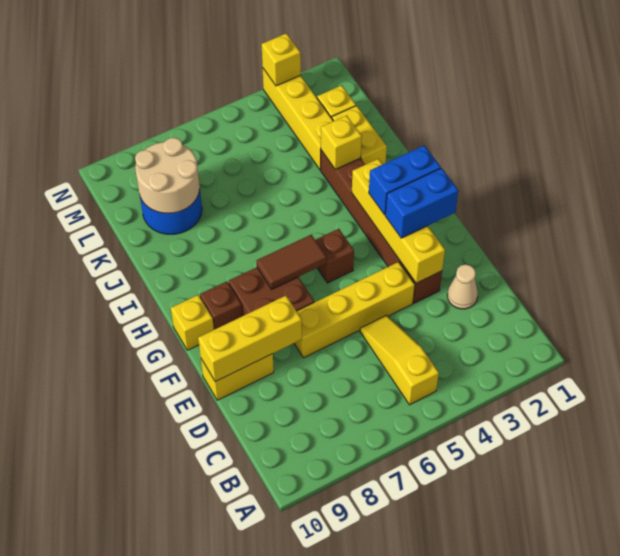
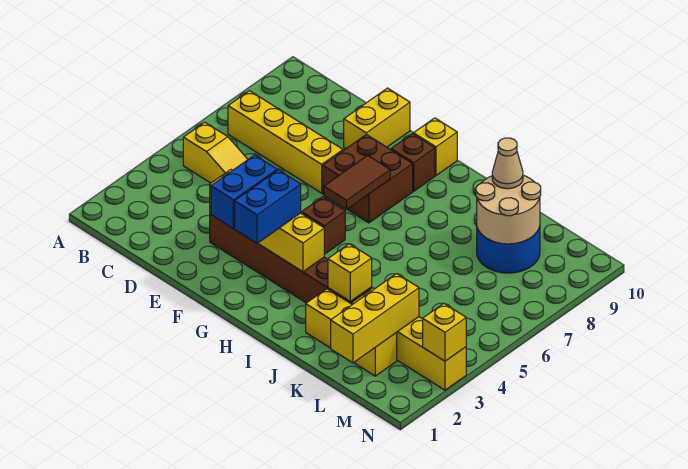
tan 1x1 cone [447,264,478,309] -> tan 1x1 cone moved to [492,138,523,189]
yellow 1x4 brick [294,262,415,358] -> yellow 1x4 brick turned to [228,91,343,193]
yellow 1x3 brick [198,296,302,382] -> yellow 1x3 brick moved to [331,274,419,363]

